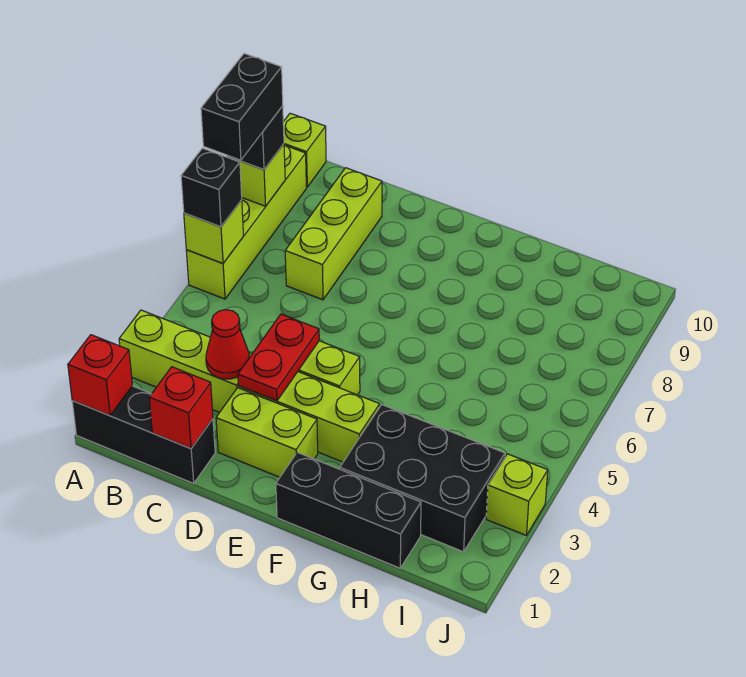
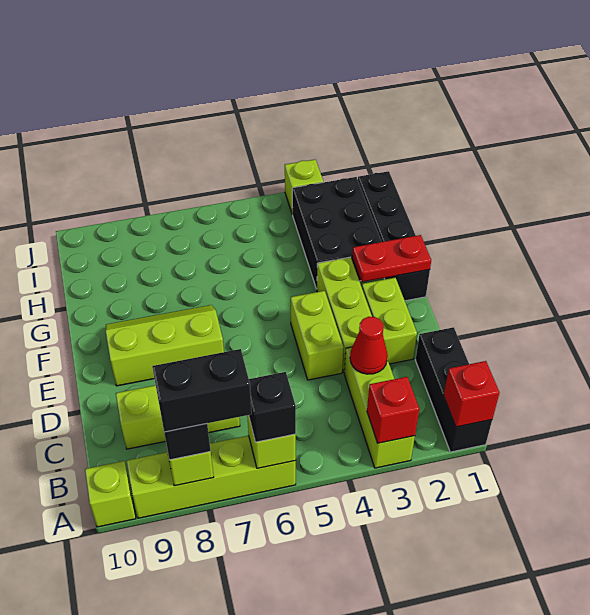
red 1x1 brick [149,367,213,449] -> red 1x1 brick moved to [367,377,419,443]
red 1x2 plate [238,314,319,401] -> red 1x2 plate moved to [352,235,431,282]
none -> lime 2x3 slope [105,305,224,386]
black 1x3 brick [276,452,421,568] -> black 1x4 brick [358,171,430,301]

